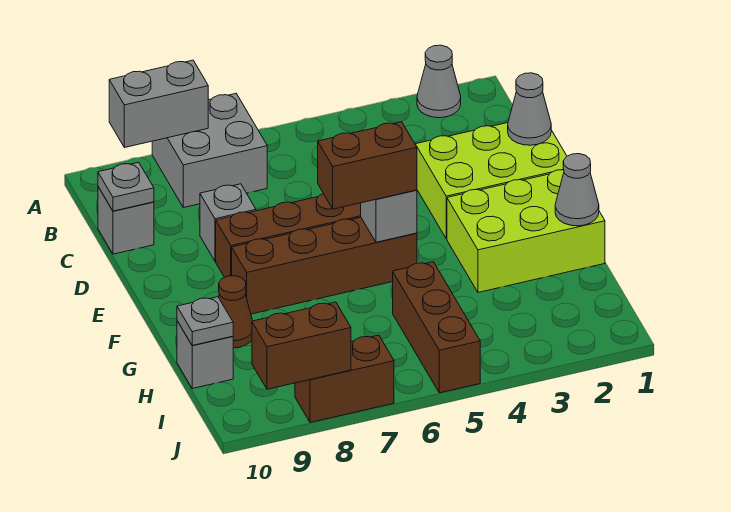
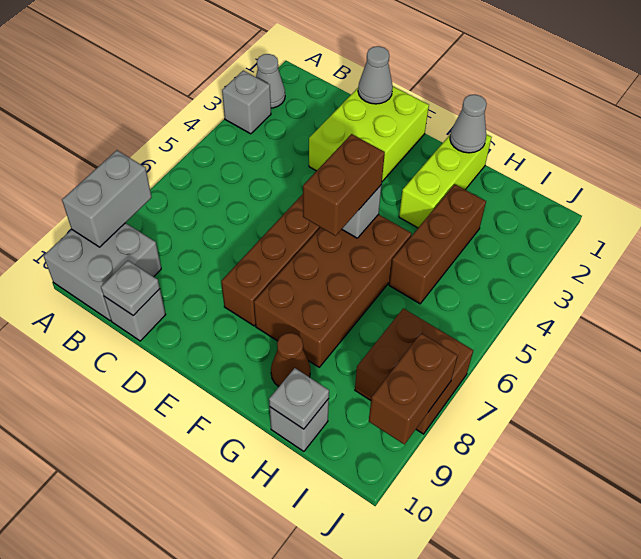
grey 2x2 brick [152,94,267,208] -> grey 2x2 brick moved to [44,223,161,321]
grey 1x1 brick [200,184,256,261] -> grey 1x1 brick moved to [222,71,271,134]
lime 2x3 brick [447,170,605,292] -> lime 1x3 brick [399,134,492,228]
brown 1x4 brick [232,217,417,314] -> brown 2x4 brick [254,214,411,367]
brown 1x3 brick [393,262,480,393] -> brown 1x3 brick turned to [389,184,486,304]
brown 1x2 brick [295,335,394,423] -> brown 2x2 brick [355,308,473,434]

